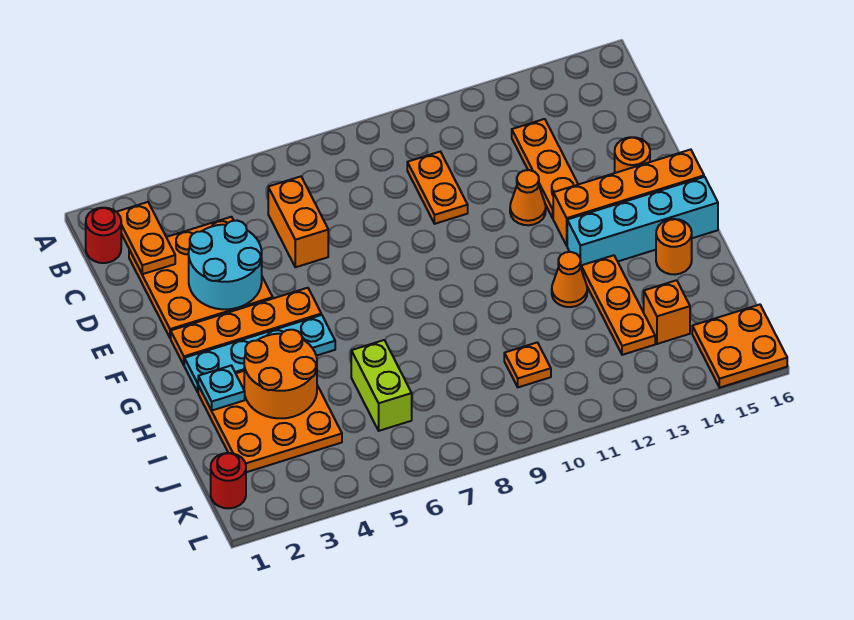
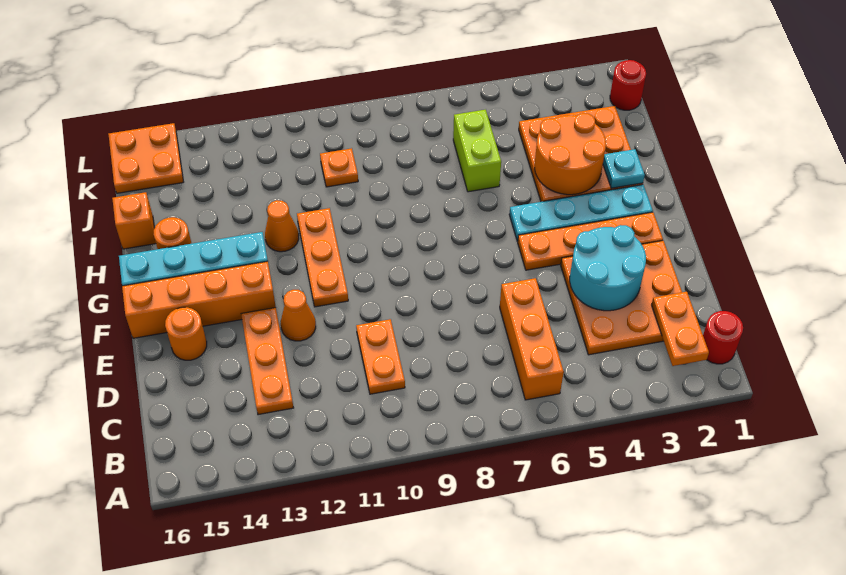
orange 1x2 brick [268,177,328,267] -> orange 1x3 brick [500,278,564,400]
orange 1x3 plate [581,255,655,355] -> orange 1x3 plate moved to [297,208,348,307]
orange 1x1 brick [644,280,690,344] -> orange 1x1 brick moved to [112,192,156,249]

